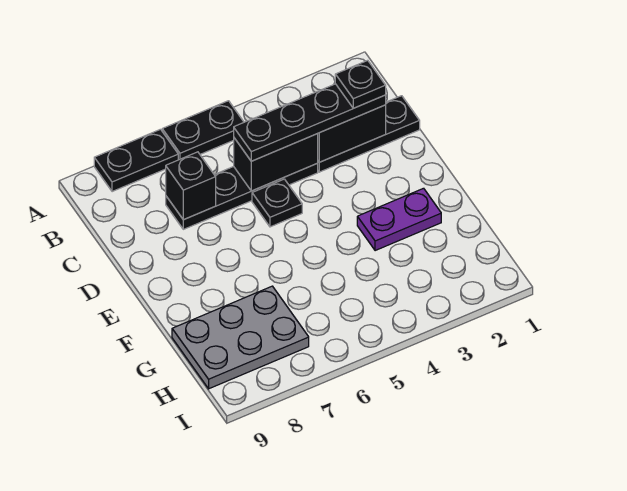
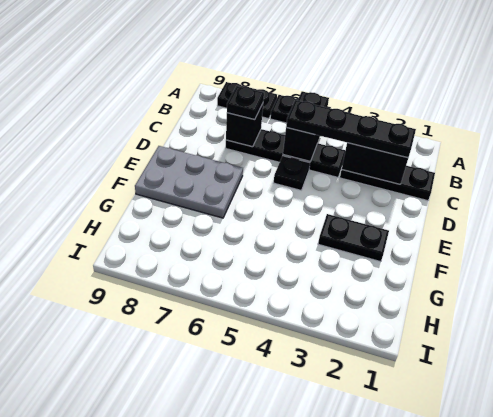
black 1x1 plate [335,60,386,108] -> black 1x1 plate moved to [227,86,264,120]
black 1x2 brick [234,134,318,191] -> black 1x2 brick turned to [283,91,329,161]
purple 1x2 plate [357,188,441,251] -> black 1x2 plate [318,214,389,262]
grey 2x3 plate [172,286,309,389] -> grey 2x3 plate moved to [135,146,243,218]

